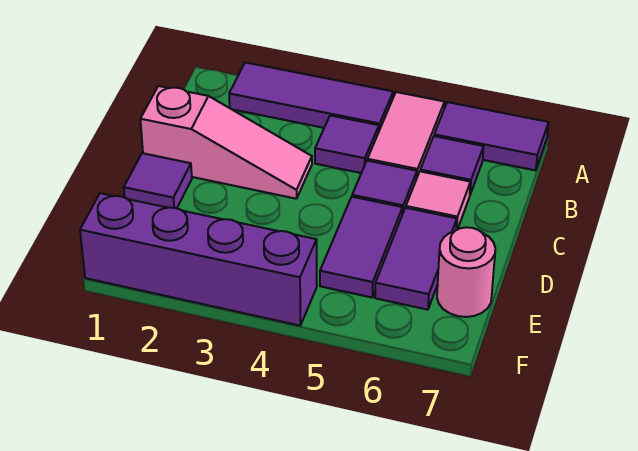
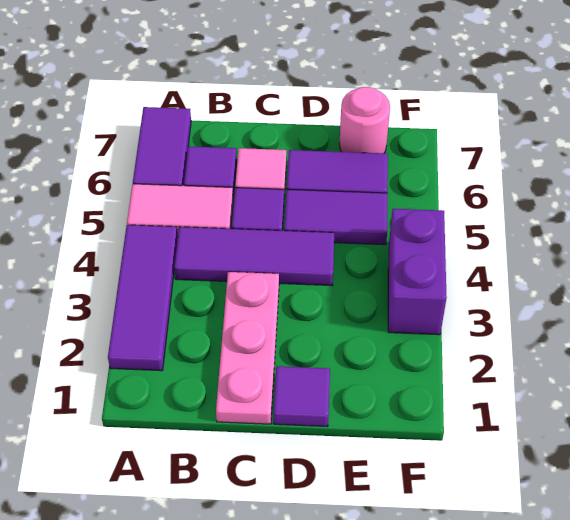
purple 1x1 tile [315,115,379,173] -> purple 1x3 tile [174,227,334,285]
pink 1x3 slope [140,86,312,199] -> pink 1x3 plate [216,272,279,424]
purple 1x4 brick [80,193,317,326] -> purple 1x2 brick [388,209,447,335]

